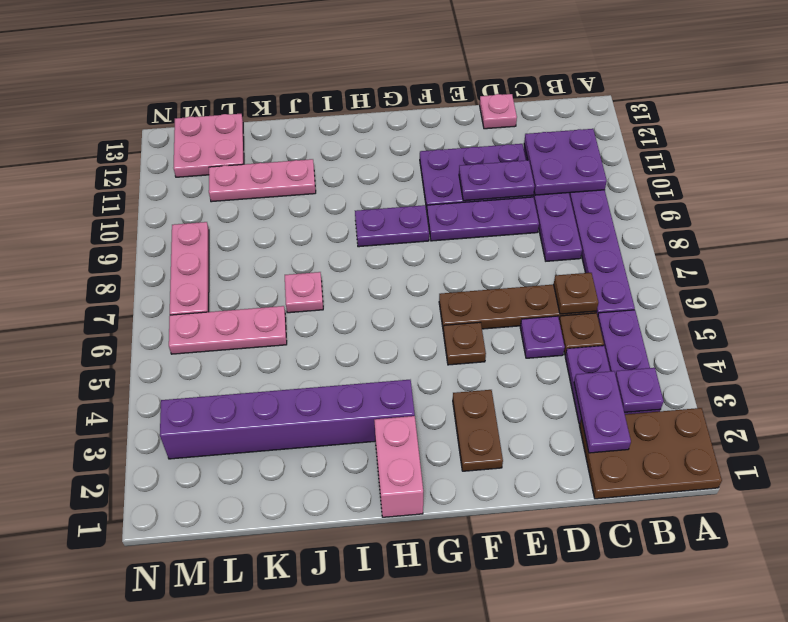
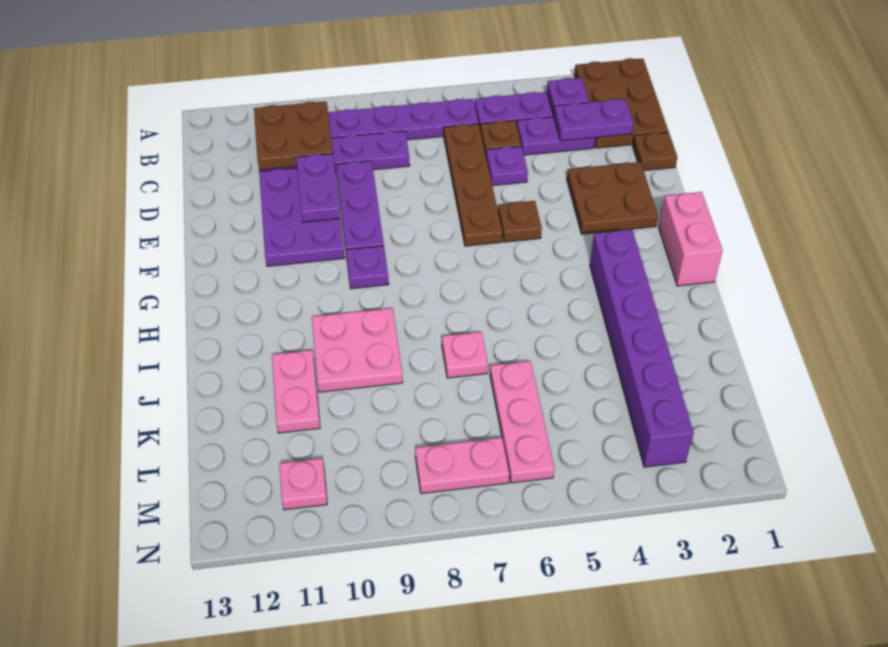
purple 2x2 plate [524,129,607,195] -> brown 2x2 plate [254,101,333,170]
brown 1x1 plate [554,273,598,314] -> brown 1x1 plate moved to [632,132,677,171]
pink 1x1 plate [480,94,517,129] -> pink 1x1 plate moved to [279,458,327,510]
brown 1x2 plate [453,390,503,471] -> brown 2x2 plate [567,162,658,234]
purple 1x2 plate [355,205,429,247] -> purple 1x1 plate [346,246,389,289]
pink 1x2 brick [374,416,423,517] -> pink 1x2 brick turned to [659,192,723,286]
pink 1x3 plate [209,159,316,202] -> pink 1x2 plate [272,350,320,433]
pink 2x2 plate [173,114,244,177] -> pink 2x2 plate moved to [312,308,403,392]
pink 1x3 plate [170,222,209,315] -> pink 1x2 plate [415,438,509,493]

